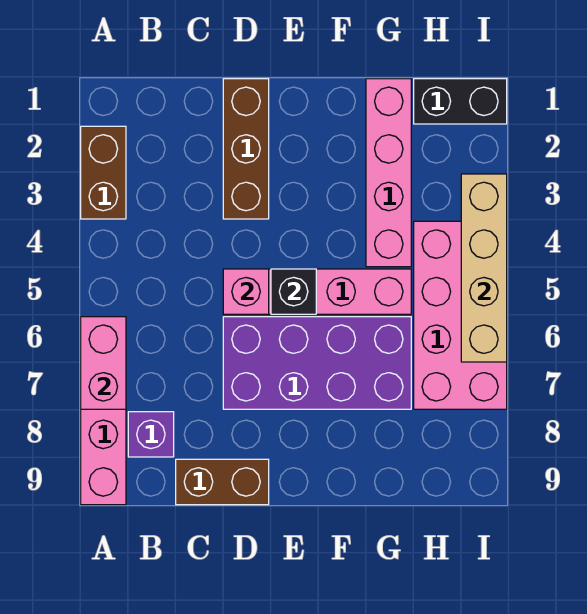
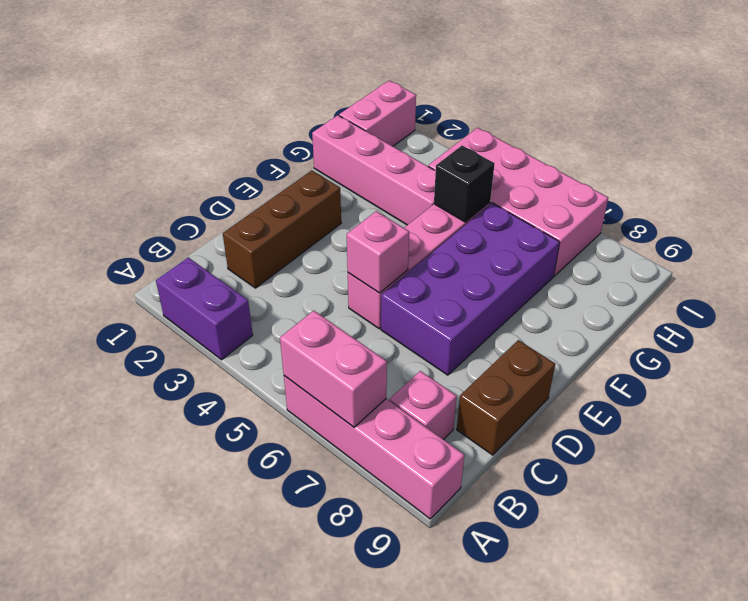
brown 1x2 brick [81,126,126,219] -> purple 1x2 brick [156,257,253,360]
purple 1x1 brick [128,412,174,457] -> pink 1x1 brick [390,371,457,440]
brown 1x3 brick [223,79,269,219] -> brown 1x3 brick turned to [223,170,341,288]
black 1x1 brick [271,269,316,314] -> black 1x1 brick moved to [434,146,495,222]
black 1x2 brick [414,79,507,124] -> pink 1x2 brick [339,81,416,146]
tan 1x4 brick [461,174,507,362] -> none

